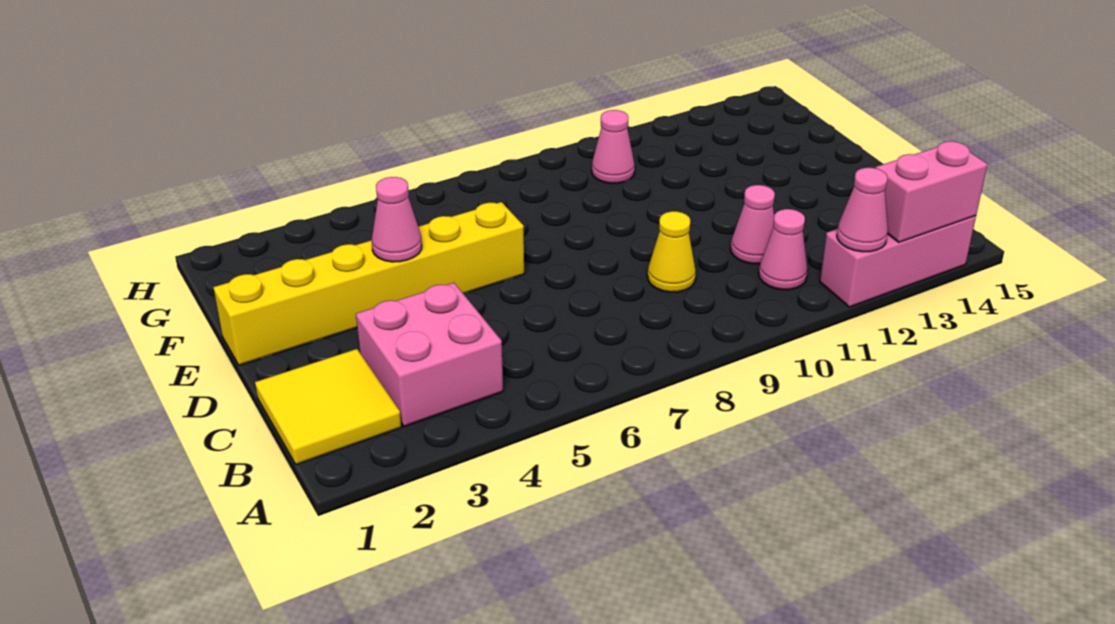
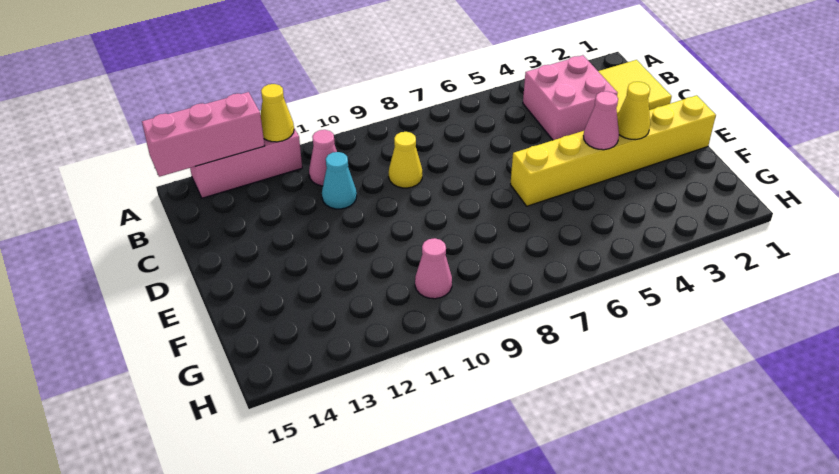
pink 1x1 cone [837,168,888,252] -> yellow 1x1 cone [261,84,294,142]
pink 1x2 brick [876,141,987,242] -> pink 1x3 brick [142,92,265,177]
pink 1x1 cone [731,185,775,264] -> cyan 1x1 cone [322,152,357,209]
none -> yellow 1x1 cone [617,82,650,139]

